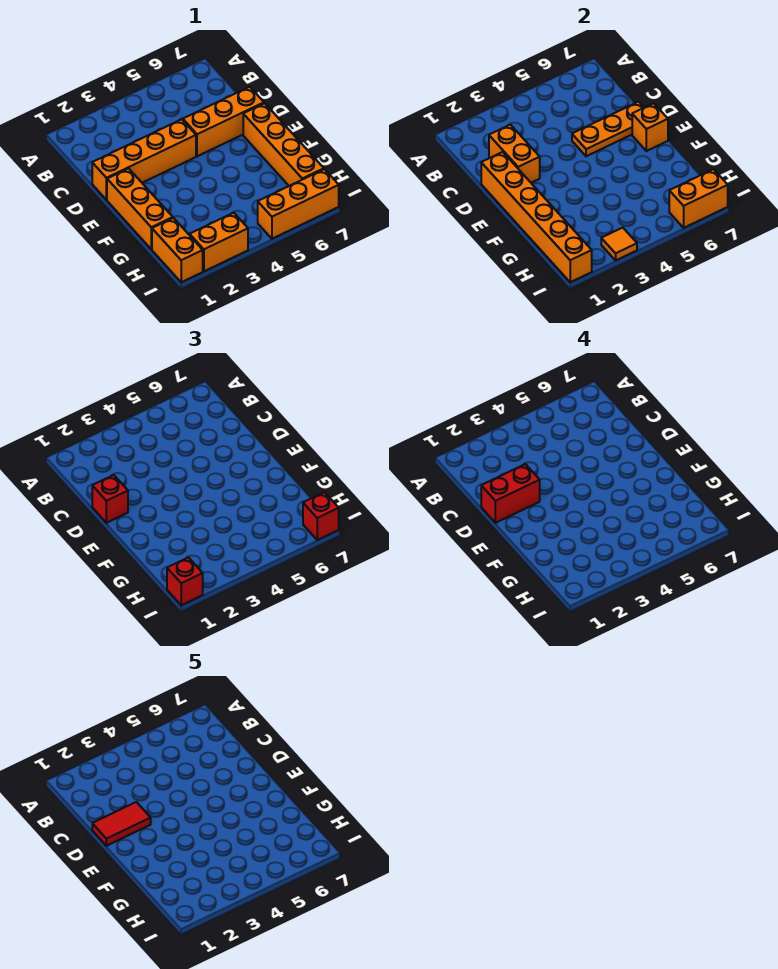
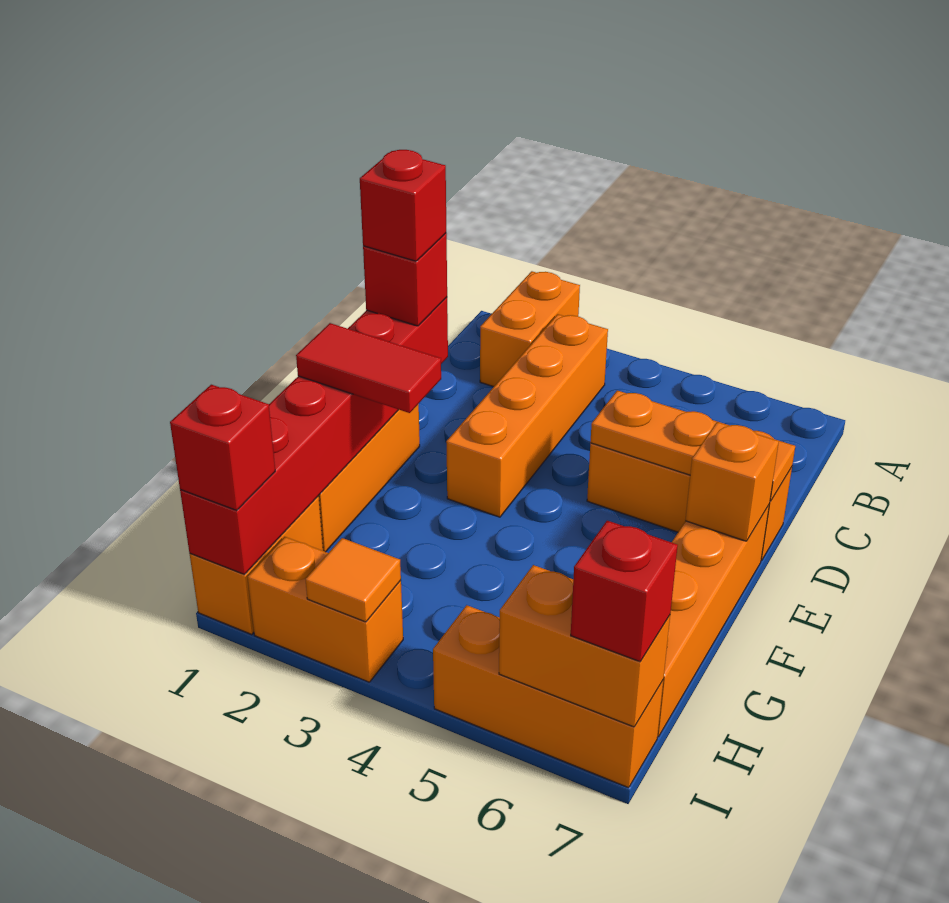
orange 1x2 brick [489,125,540,183] -> orange 1x2 brick moved to [480,271,580,387]
orange 1x4 brick [92,119,196,200] -> orange 1x4 brick turned to [446,314,608,517]
orange 1x6 brick [481,152,592,282] -> red 1x6 brick [180,297,448,574]
red 1x2 brick [481,464,540,523] -> red 1x1 brick [360,150,446,261]
red 1x2 tile [92,802,151,846] -> red 1x2 tile moved to [296,323,441,413]

